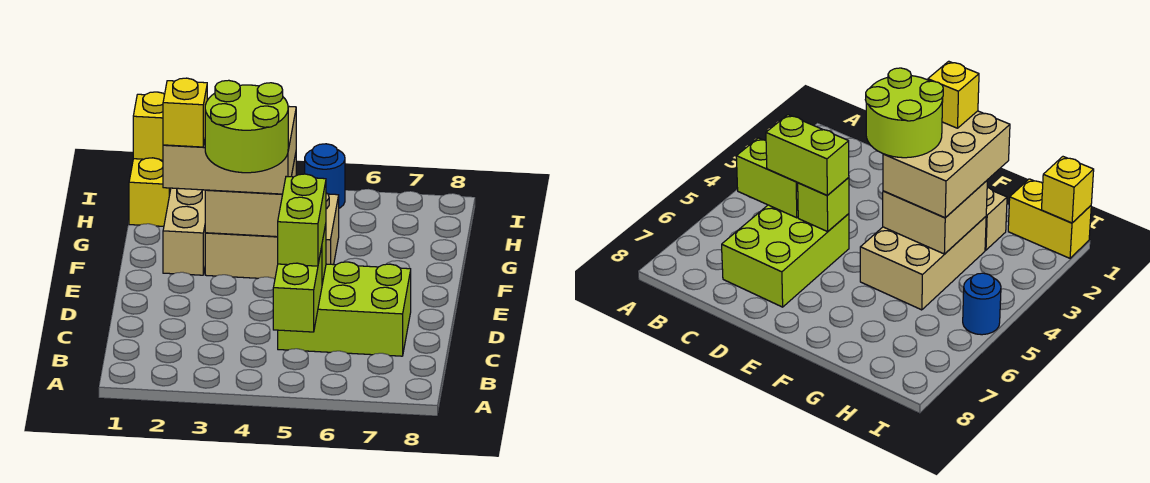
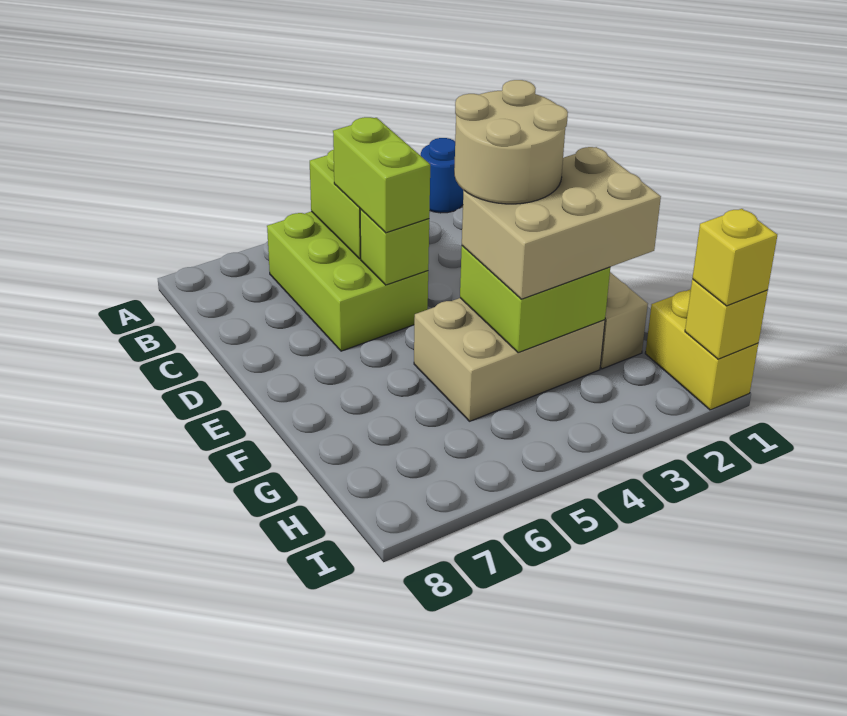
lime 2x3 brick [278,262,411,356] -> lime 2x3 brick turned to [267,211,428,351]
lime 2x2 round brick [205,80,288,173] -> tan 2x2 round brick [454,80,568,204]
yellow 1x1 brick [163,78,207,147] -> yellow 1x1 brick moved to [692,209,777,306]
tan 2x2 brick [205,154,296,237] -> lime 2x2 brick [460,246,610,353]
blue 1x1 round brick [305,144,345,208] -> blue 1x1 round brick moved to [421,138,464,213]

